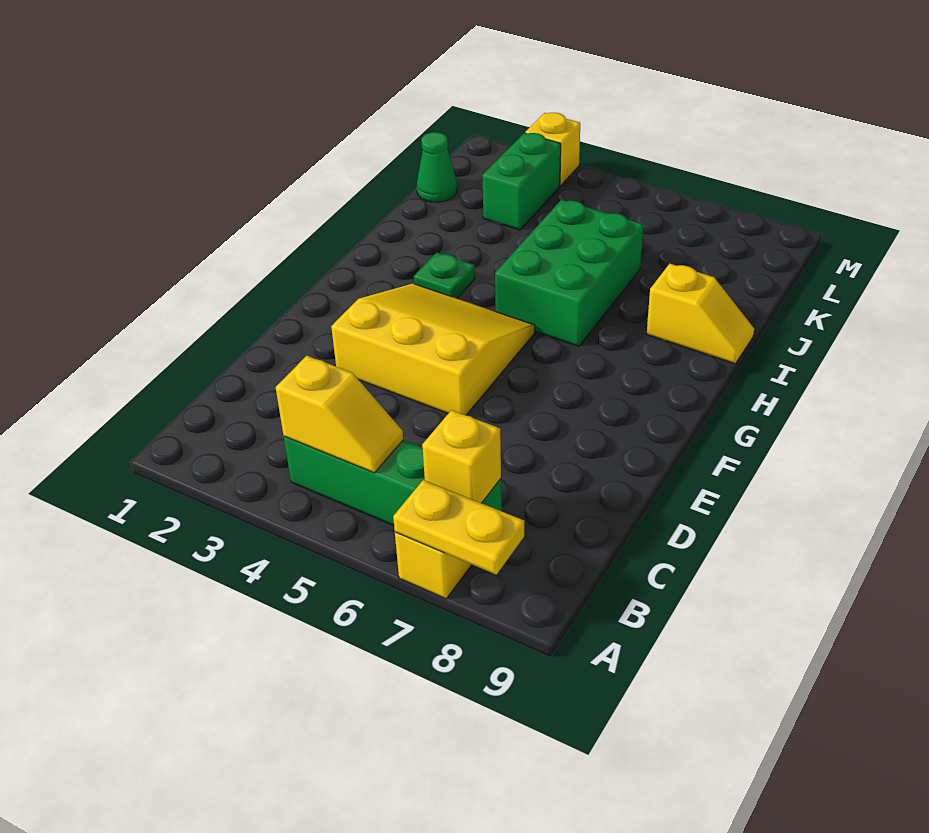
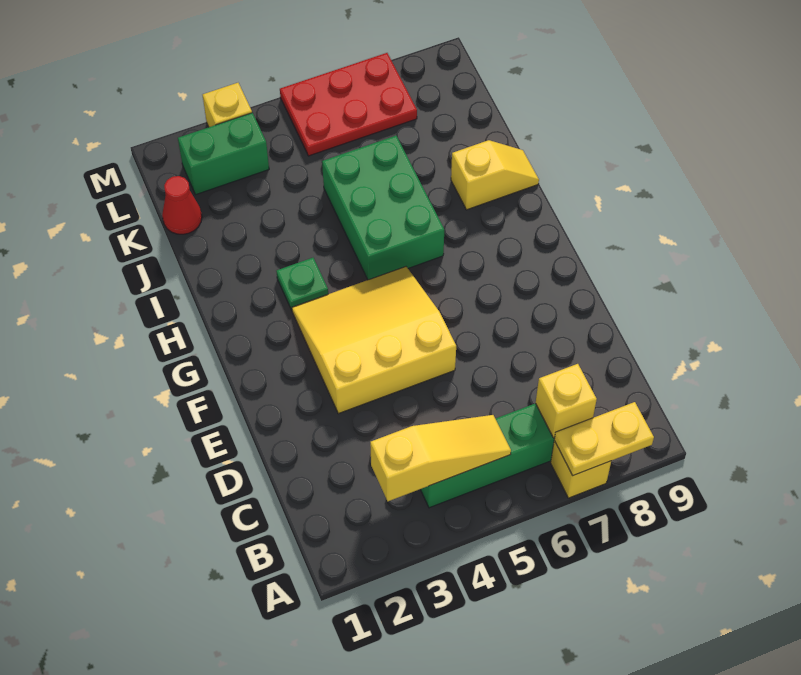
yellow 1x2 slope [276,356,403,473] -> yellow 1x3 slope [370,415,511,501]
green 1x1 cone [417,132,457,202] -> red 1x1 cone [162,176,202,234]
green 1x2 brick [482,133,561,230] -> green 1x2 brick turned to [178,113,269,195]
none -> red 2x3 plate [280,53,417,156]

